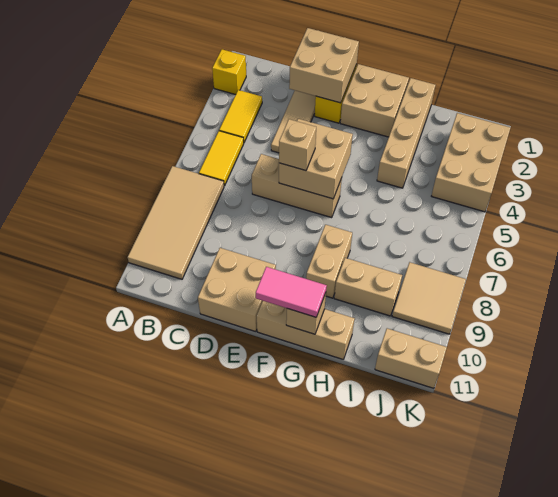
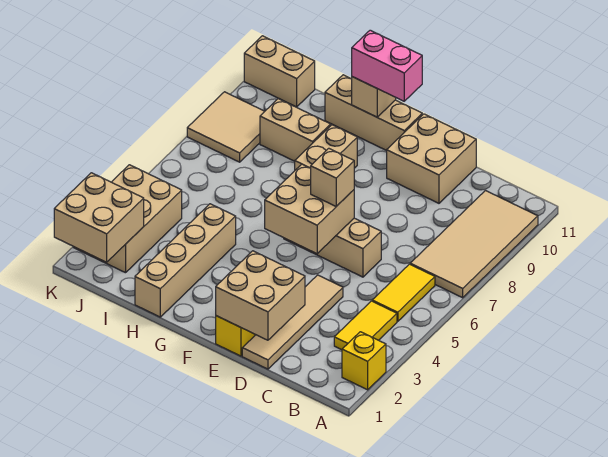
tan 2x2 brick [340,64,409,137] -> tan 2x2 brick moved to [54,173,144,262]
pink 1x2 tile [256,267,327,317] -> pink 1x2 brick [352,30,422,101]

